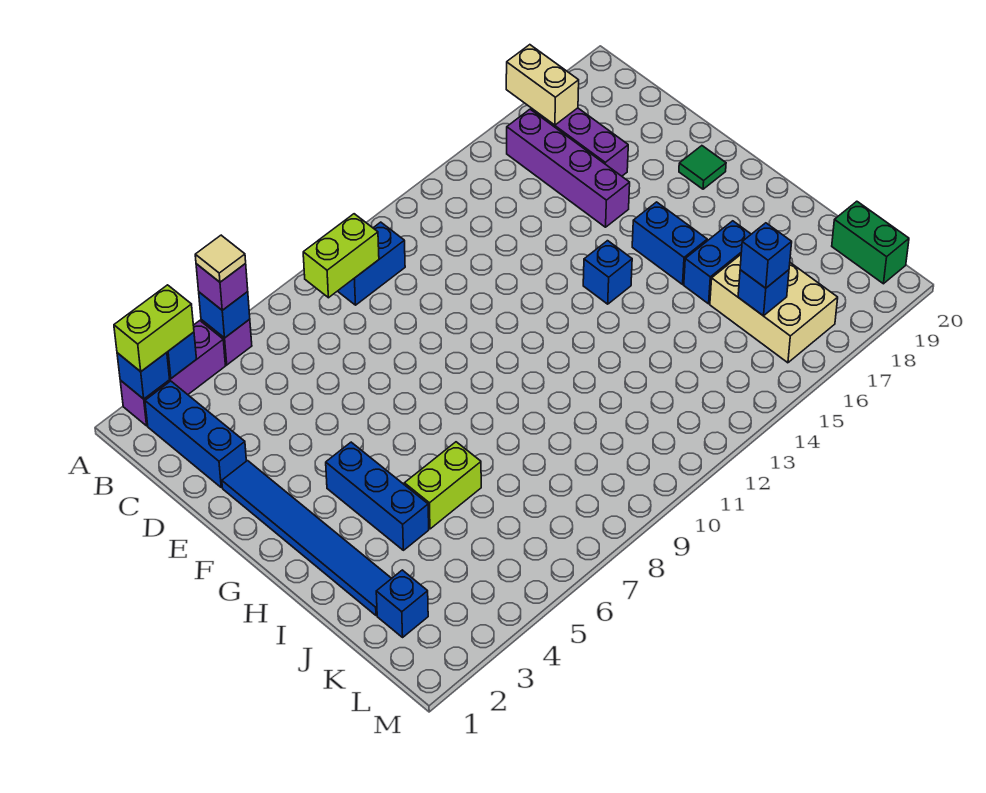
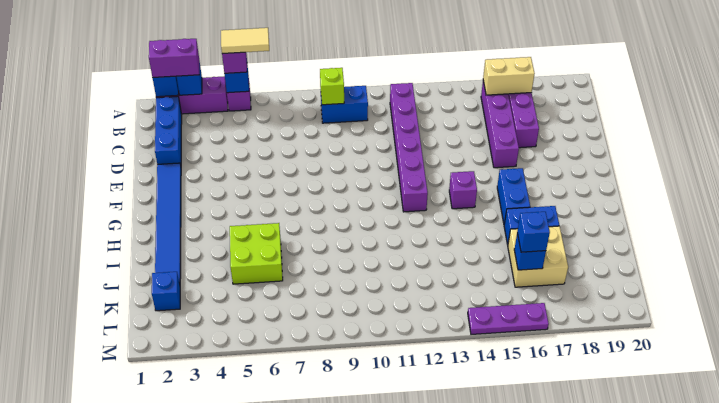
lime 1x2 brick [114,285,194,372] -> purple 1x2 brick [149,39,199,78]
tan 1x1 tile [195,235,246,282] -> tan 1x2 tile [221,28,269,54]
tan 1x2 brick [506,45,579,125] -> tan 1x2 brick turned to [483,57,535,95]
lime 1x2 brick [303,214,379,298] -> lime 1x1 brick [320,68,344,105]
none -> purple 1x6 brick [390,83,428,212]
green 1x1 tile [679,146,726,189] -> none
blue 1x3 brick [326,442,429,550] -> none
blue 1x1 brick [583,241,632,304] -> purple 1x1 brick [449,171,477,209]
lime 1x2 brick [404,442,481,529] -> lime 2x2 brick [230,223,283,284]
tan 2x3 brick [710,255,838,363] -> tan 2x2 brick [508,226,568,287]
green 1x2 brick [832,201,909,284] -> none
none -> purple 1x3 plate [468,303,549,334]

